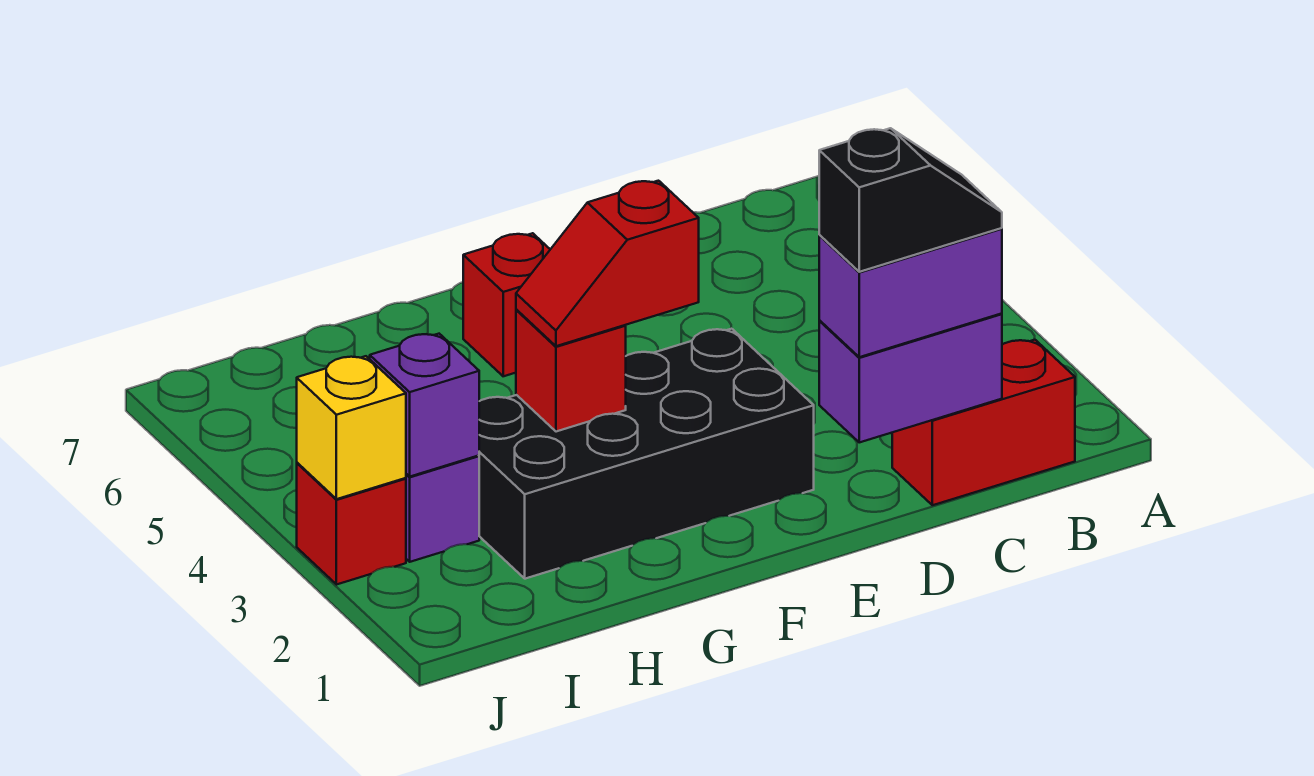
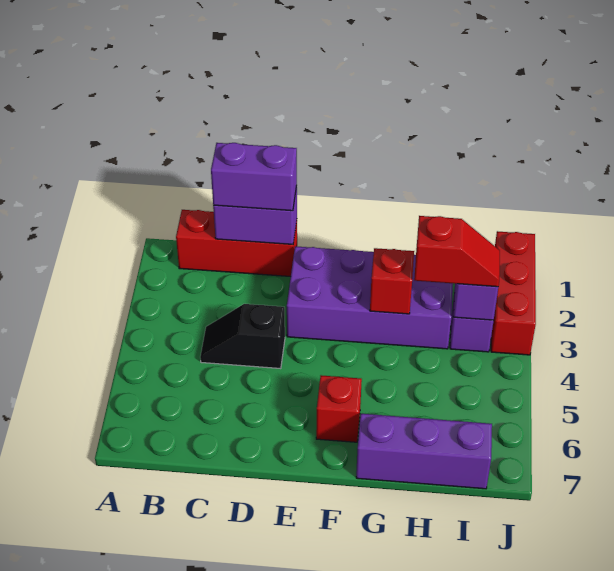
red 1x2 brick [892,340,1075,505] -> red 1x3 brick [176,210,297,277]
black 1x2 slope [819,128,1002,272] -> black 1x2 slope moved to [200,304,285,369]
black 2x4 brick [479,329,814,579] -> purple 2x4 brick [287,246,453,349]
red 1x2 slope [516,181,699,346] -> red 1x2 slope moved to [414,216,500,287]
none -> purple 1x3 brick [356,414,492,489]
red 1x1 brick [297,463,406,585] -> red 1x3 brick [491,231,536,355]
yellow 1x1 brick [297,356,406,499] -> none

